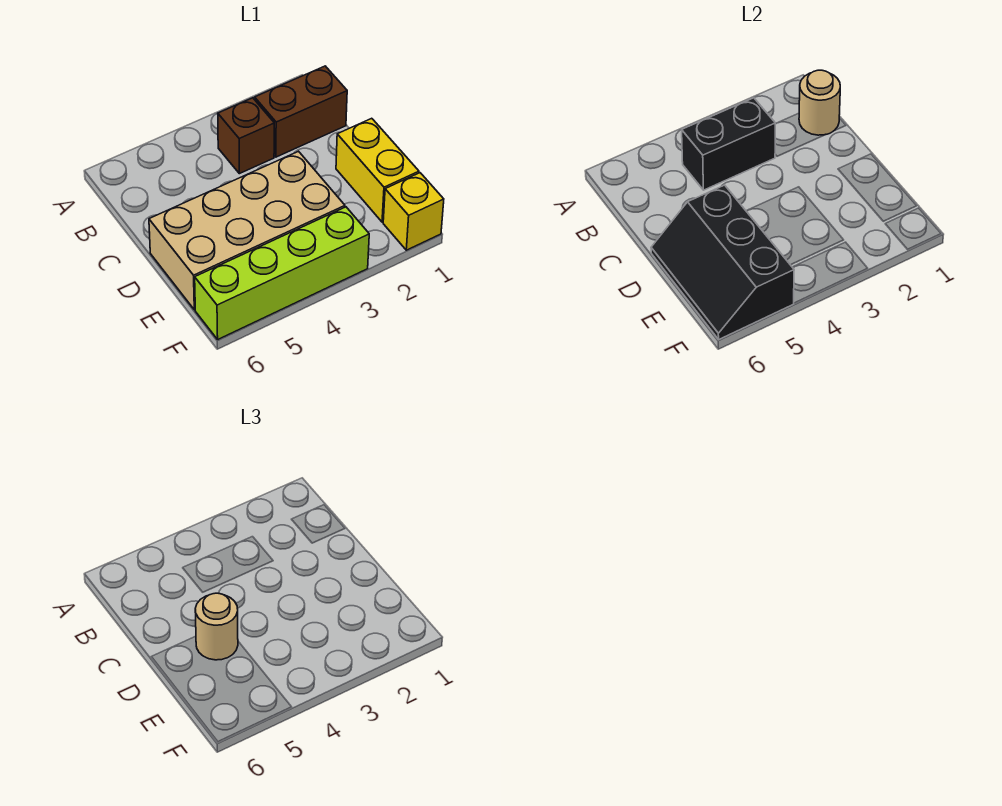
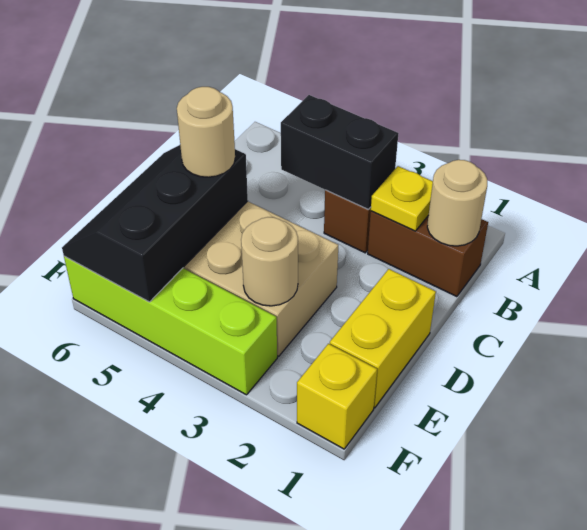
none -> yellow 1x1 plate [371,166,433,231]
none -> tan 1x1 round brick [241,217,298,306]

